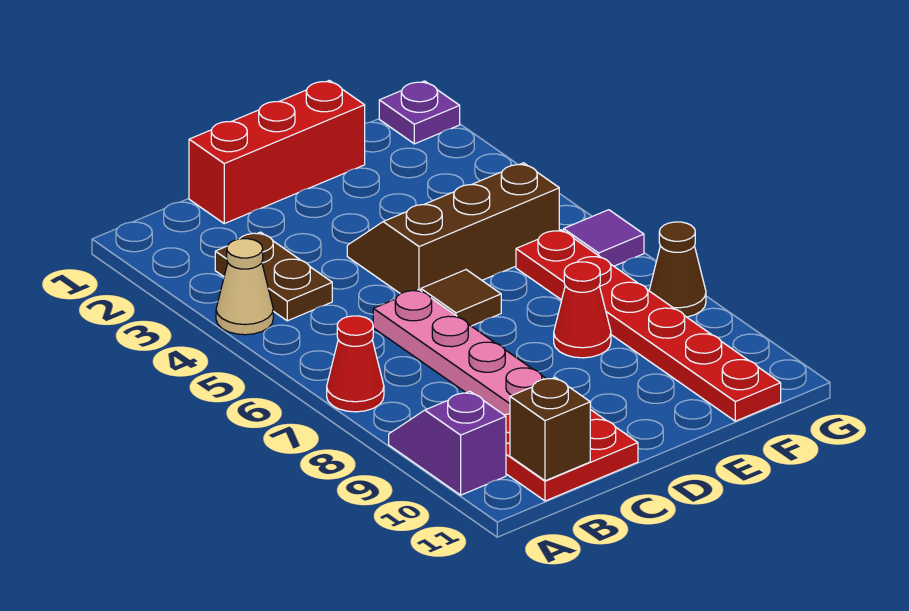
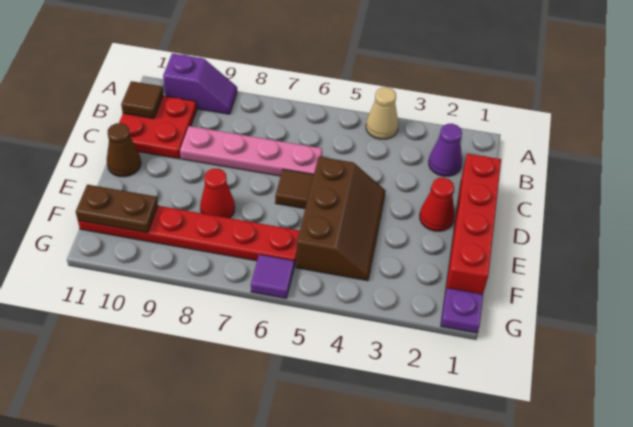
red 1x1 cone [327,316,384,412] -> red 1x1 cone moved to [420,178,455,231]
none -> purple 1x1 cone [429,124,462,176]
brown 1x2 plate [215,232,332,321] -> brown 1x2 plate moved to [76,185,158,233]
brown 1x1 brick [510,377,590,481] -> brown 1x1 tile [121,81,163,119]
red 1x3 brick [189,80,365,224] -> red 1x4 brick [445,154,501,294]
brown 1x1 cone [649,222,706,317] -> brown 1x1 cone moved to [107,123,141,177]

